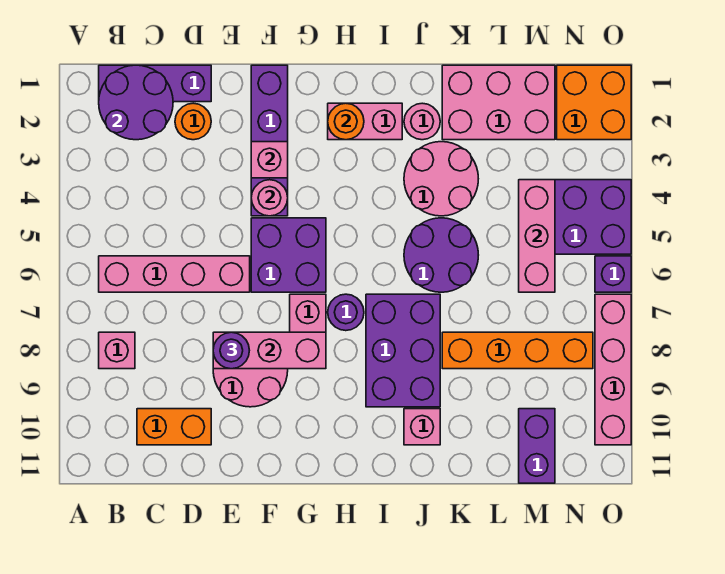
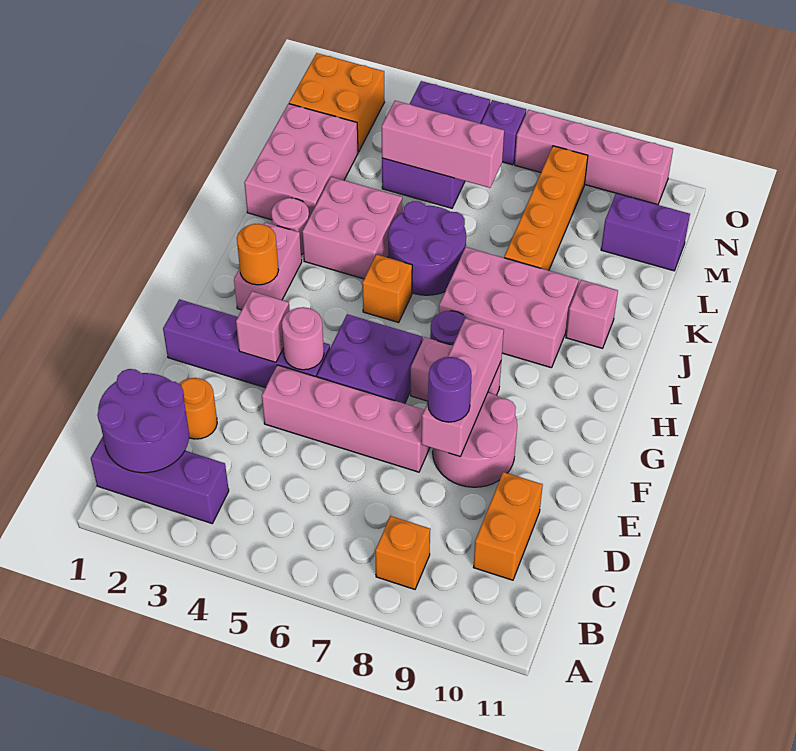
purple 1x3 brick [99,65,211,102] -> purple 1x3 brick turned to [91,437,229,523]
pink 1x4 brick [99,256,250,292] -> pink 1x4 brick turned to [262,365,430,472]
pink 1x1 brick [99,332,135,369] -> orange 1x1 brick [375,516,430,589]
none -> orange 1x1 brick [362,254,412,322]
purple 2x3 brick [366,294,440,407] -> pink 2x3 brick [439,247,579,368]
pink 2x2 round brick [404,142,478,216] -> pink 2x2 brick [302,177,402,279]

